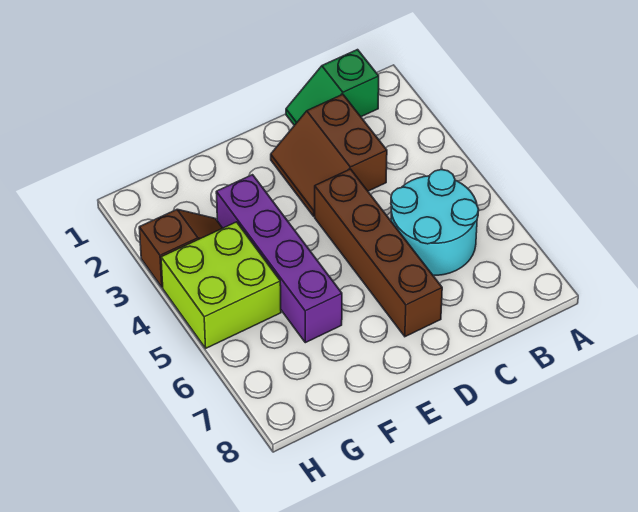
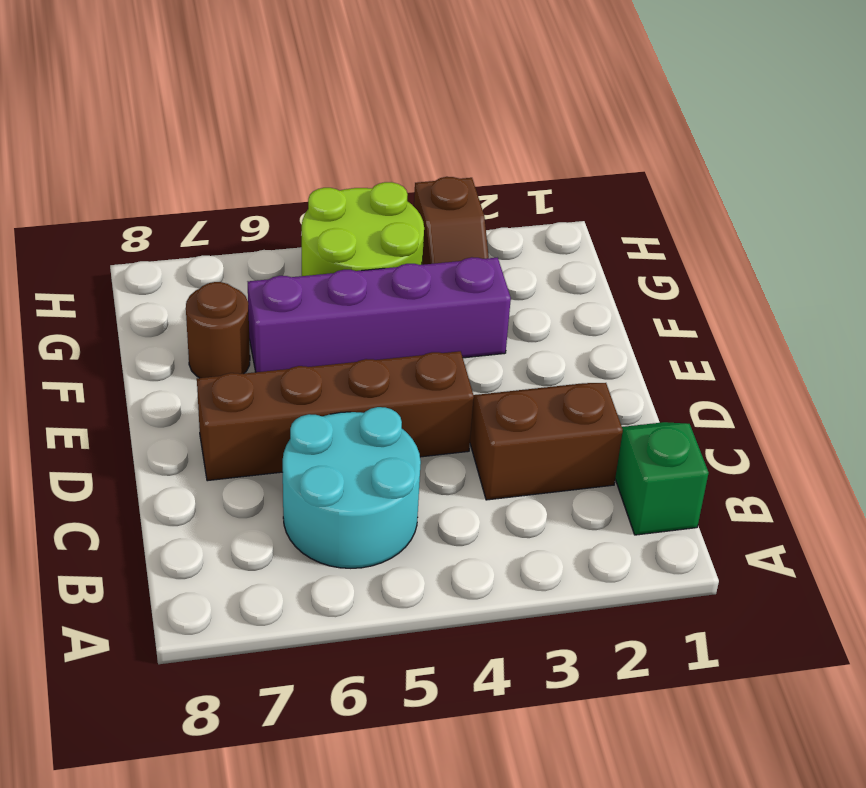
none -> brown 1x1 round brick [186,282,250,378]
lime 2x2 brick [161,222,281,348] -> lime 2x2 round brick [302,182,424,276]

